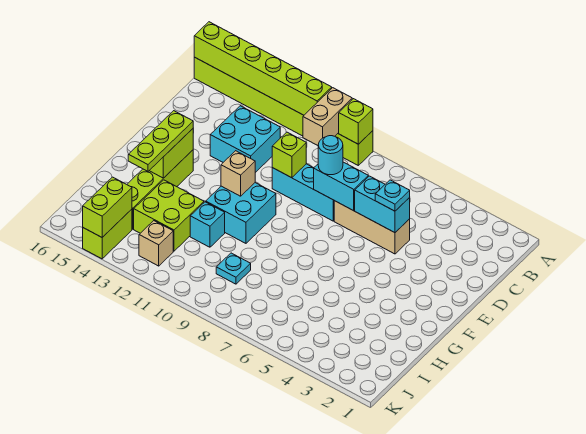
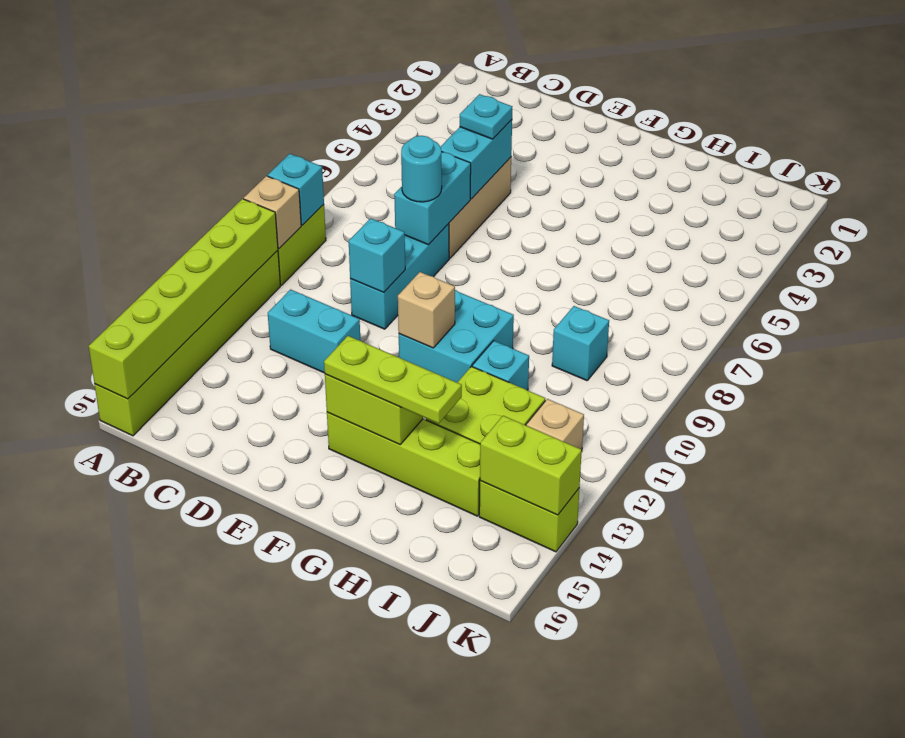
lime 1x1 brick [339,99,373,144] -> cyan 1x1 brick [268,154,324,225]
tan 1x2 brick [303,88,352,145] -> tan 1x1 brick [244,176,301,249]
cyan 2x2 brick [210,106,280,173] -> cyan 1x2 brick [268,289,360,373]
lime 1x1 brick [272,132,306,178] -> cyan 1x1 brick [349,218,405,292]
cyan 1x1 plate [216,253,251,284] -> cyan 1x1 brick [552,306,609,381]

